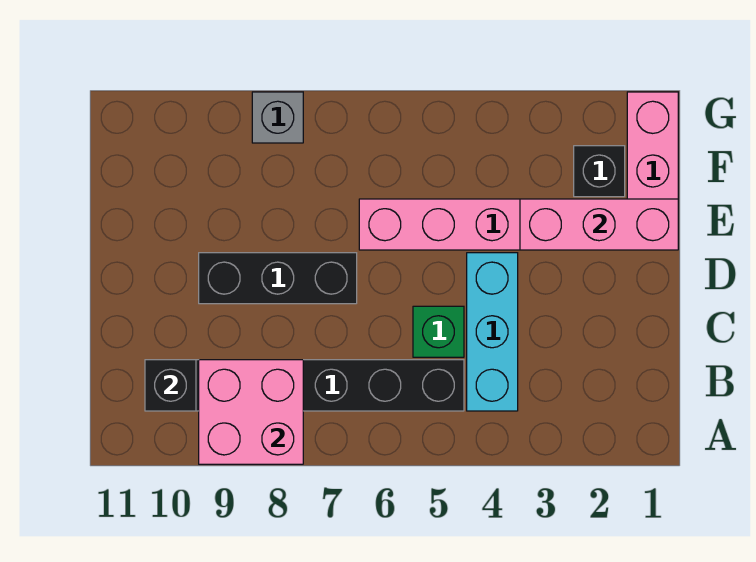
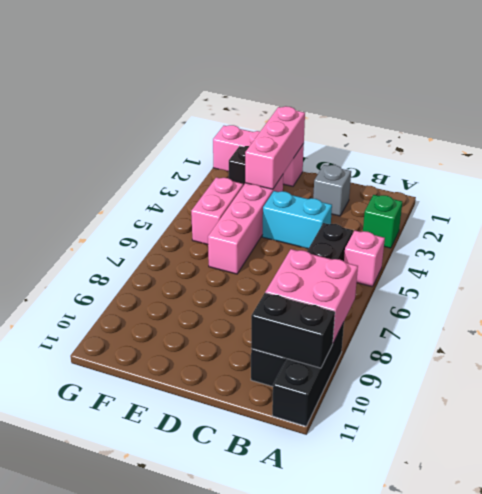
none -> pink 1x1 brick [344,231,385,287]
cyan 1x3 brick [467,253,518,411] -> cyan 1x2 brick [262,191,332,249]
black 1x1 brick [145,360,196,411] -> black 1x2 brick [251,293,335,368]
green 1x1 brick [413,306,464,357] -> green 1x1 brick moved to [363,195,402,248]
black 1x3 brick [199,253,357,304] -> black 1x3 brick moved to [272,322,344,426]
none -> pink 1x2 brick [191,177,243,244]
grey 1x1 brick [252,92,303,143] -> grey 1x1 brick moved to [313,165,351,216]

